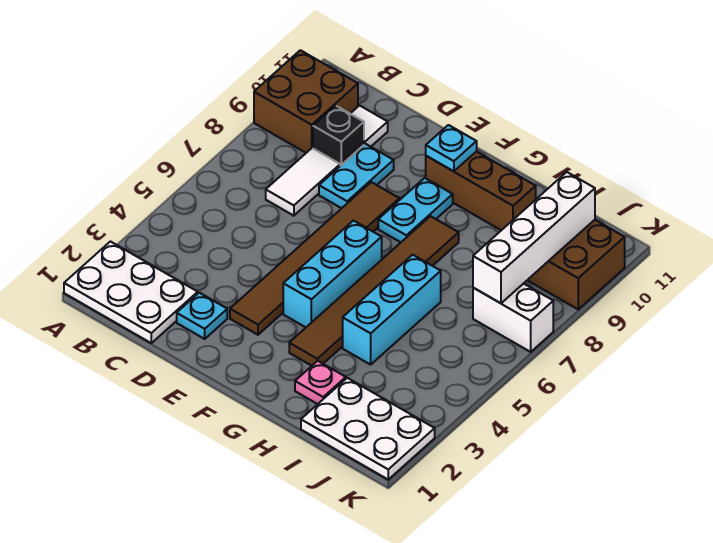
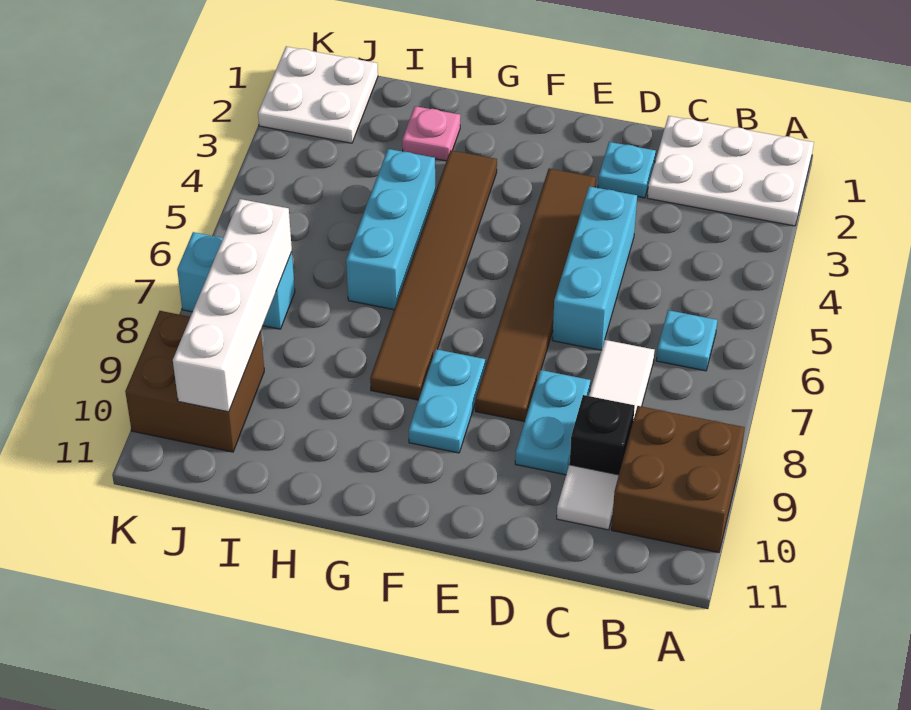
cyan 1x3 brick [283,221,382,327] -> cyan 1x3 brick moved to [552,186,637,350]
brown 1x3 brick [426,152,536,230] -> none
cyan 1x1 plate [426,125,477,171] -> cyan 1x1 plate moved to [656,310,717,371]
white 2x3 plate [301,378,435,479] -> white 2x2 plate [258,46,378,143]
white 1x2 brick [473,283,553,352] -> cyan 1x2 brick [177,232,295,329]

